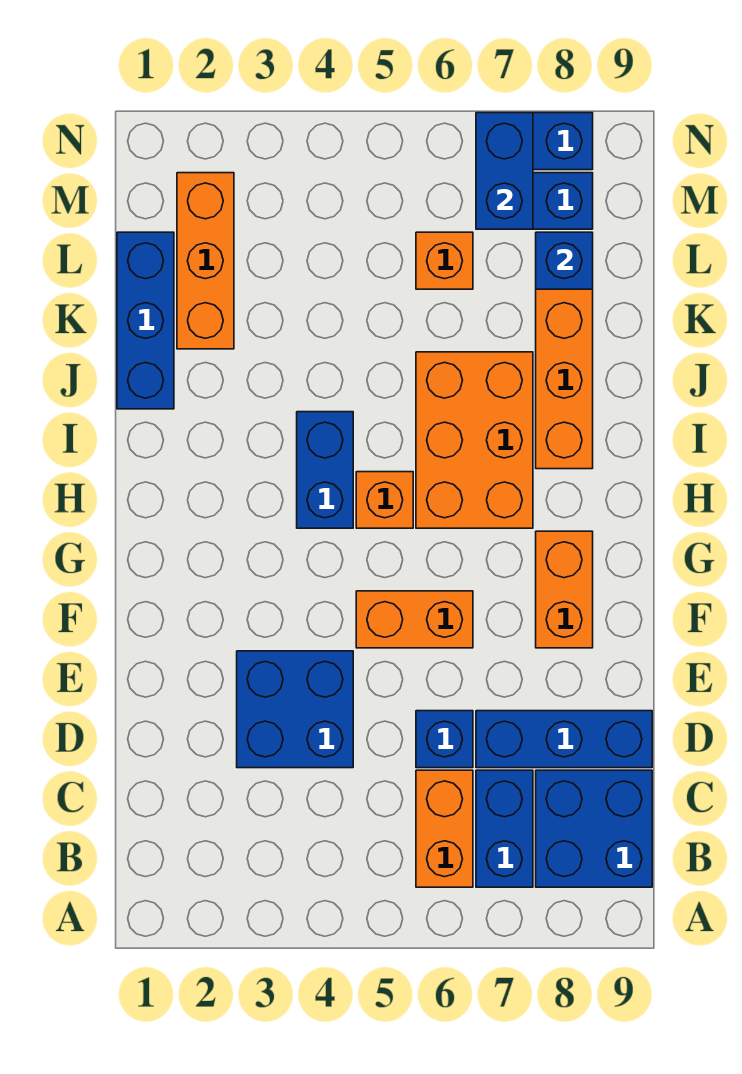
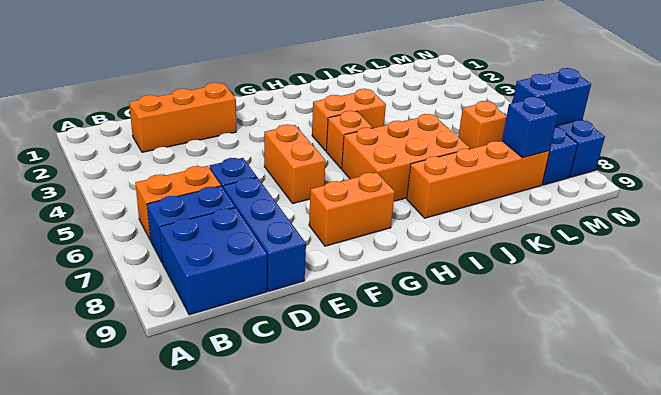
blue 2x2 brick [237,651,353,768] -> none
blue 1x2 brick [297,412,353,528] -> orange 1x2 brick [312,89,386,151]
blue 1x3 brick [117,232,174,409] -> none
orange 1x3 brick [177,173,234,349] -> orange 1x3 brick moved to [129,83,236,152]

